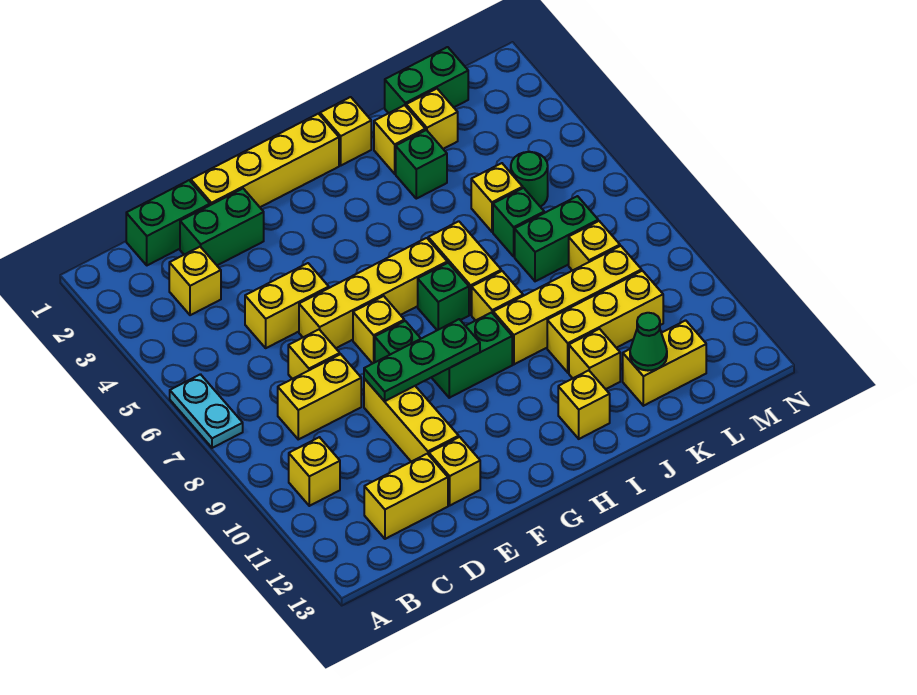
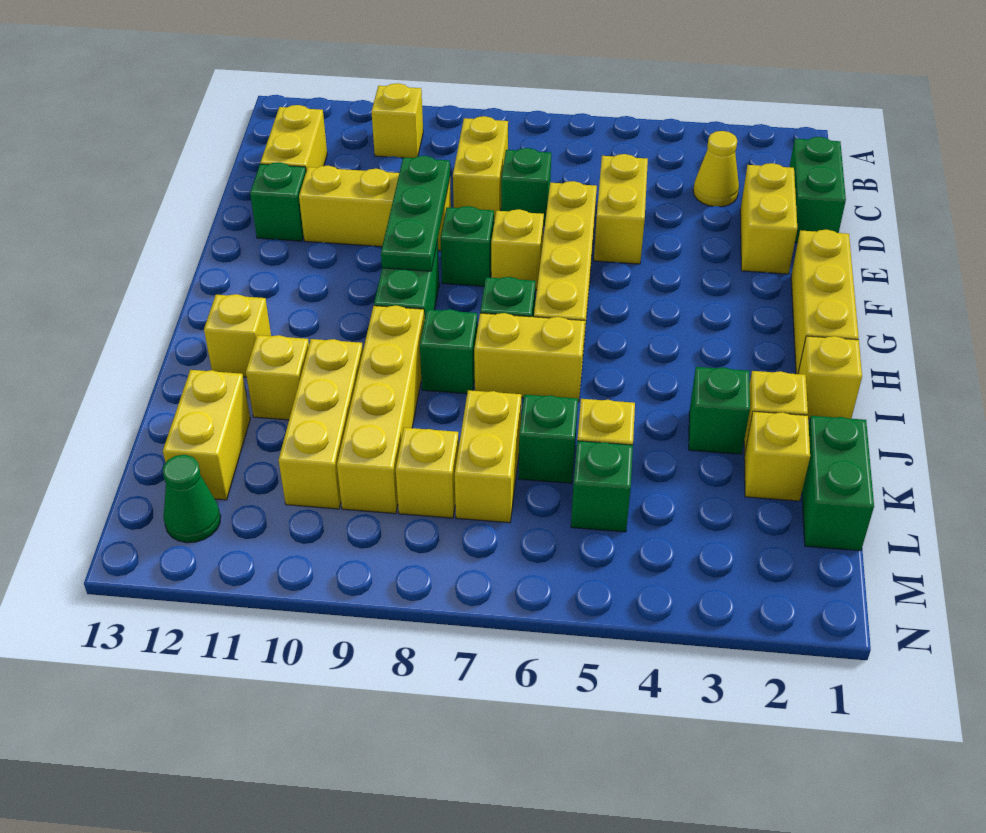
cyan 1x2 plate [170,374,243,448] -> none
yellow 1x1 brick [169,247,221,315] -> yellow 1x1 cone [693,131,739,207]
green 1x2 brick [180,189,264,265] -> yellow 1x2 brick [740,163,797,274]
yellow 1x1 brick [288,330,340,379] -> green 1x1 brick [501,148,551,226]
yellow 1x4 brick [191,114,339,207] -> yellow 1x3 brick [791,230,859,374]
yellow 1x1 brick [429,437,480,505] -> green 1x1 brick [250,162,306,241]
yellow 1x1 brick [472,271,523,321] -> green 1x1 brick [420,309,478,394]
green 1x2 brick [515,196,598,281] -> yellow 1x2 brick [455,390,521,523]
green 1x1 cone [630,313,667,371] -> green 1x1 cone moved to [163,455,221,543]
green 1x1 round brick [511,152,548,207] -> green 1x1 brick [571,441,633,532]

